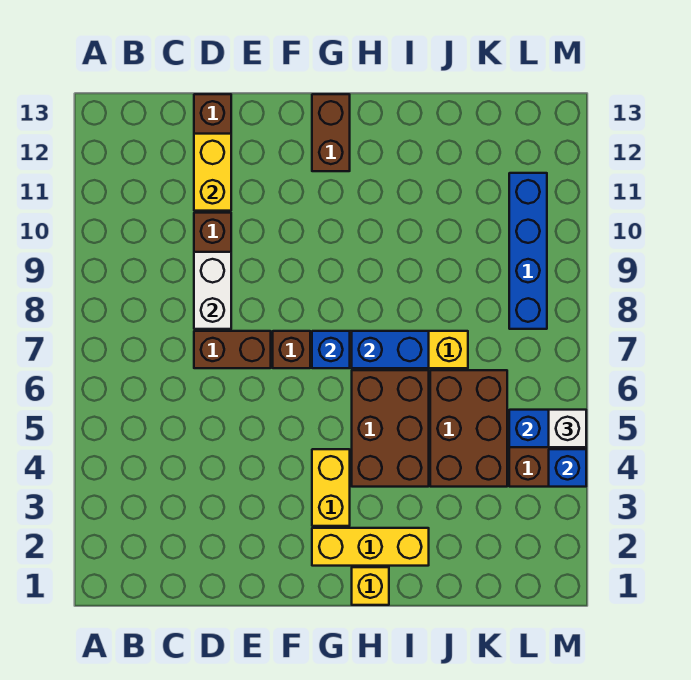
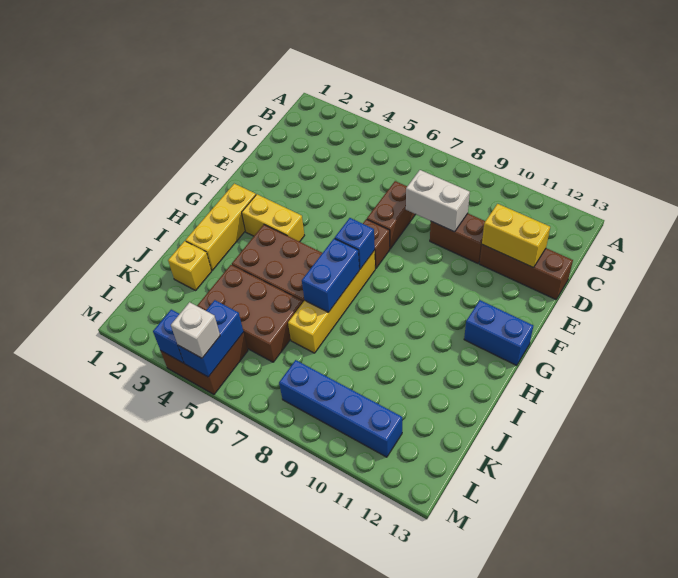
brown 1x2 brick [312,94,350,171] -> blue 1x2 brick [464,300,533,365]
yellow 1x1 brick [352,567,389,605] -> yellow 1x1 brick moved to [168,241,212,290]

